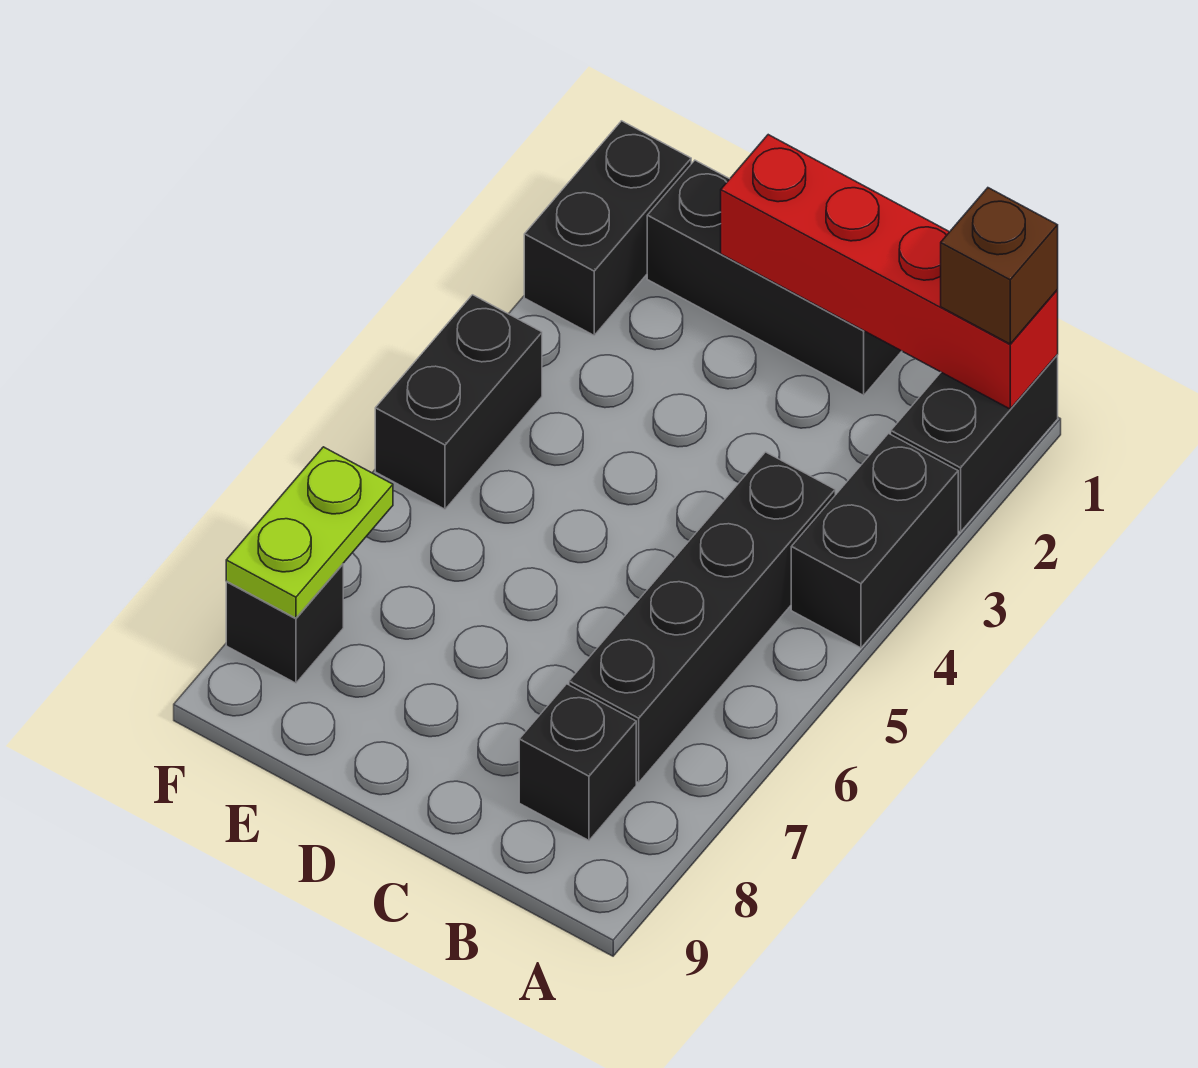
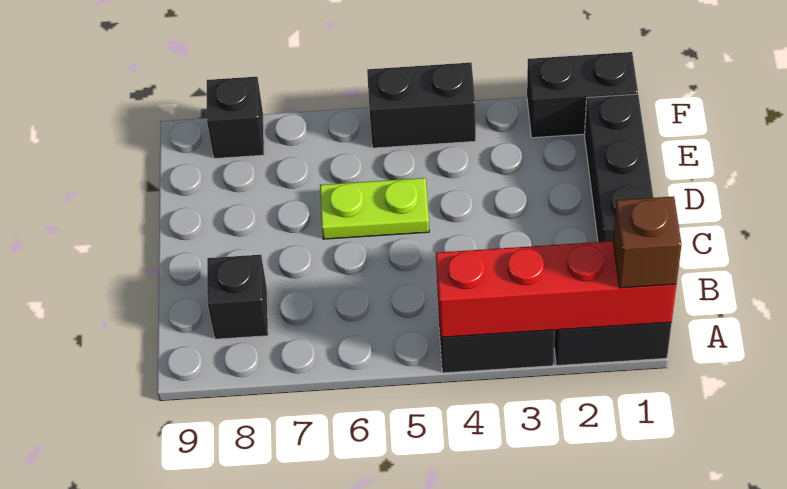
red 1x4 brick [721,135,1058,409] -> red 1x4 brick turned to [436,241,676,337]
black 1x4 brick [569,452,835,782] -> none
lime 1x2 plate [226,447,393,618] -> lime 1x2 plate moved to [320,178,429,239]

